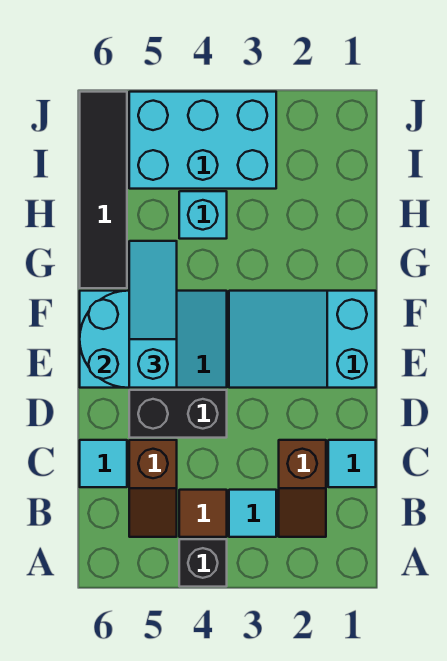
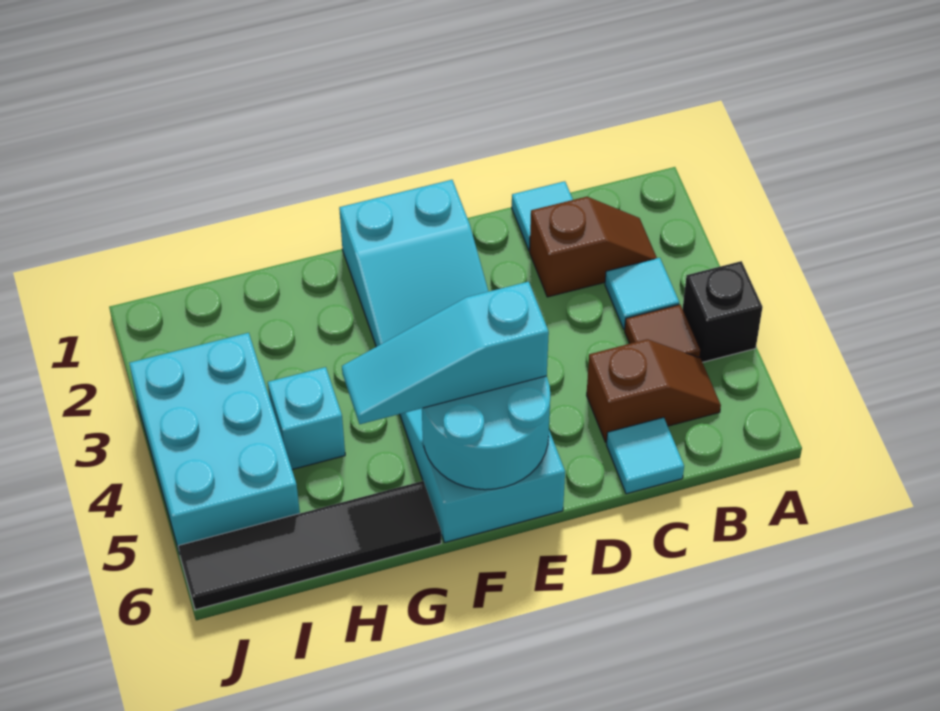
black 1x2 brick [129,390,227,438] -> none

